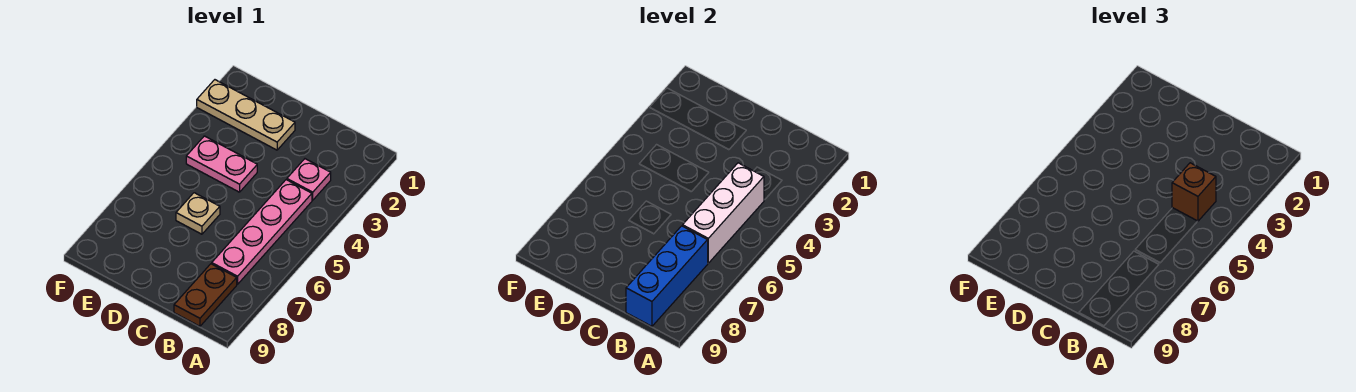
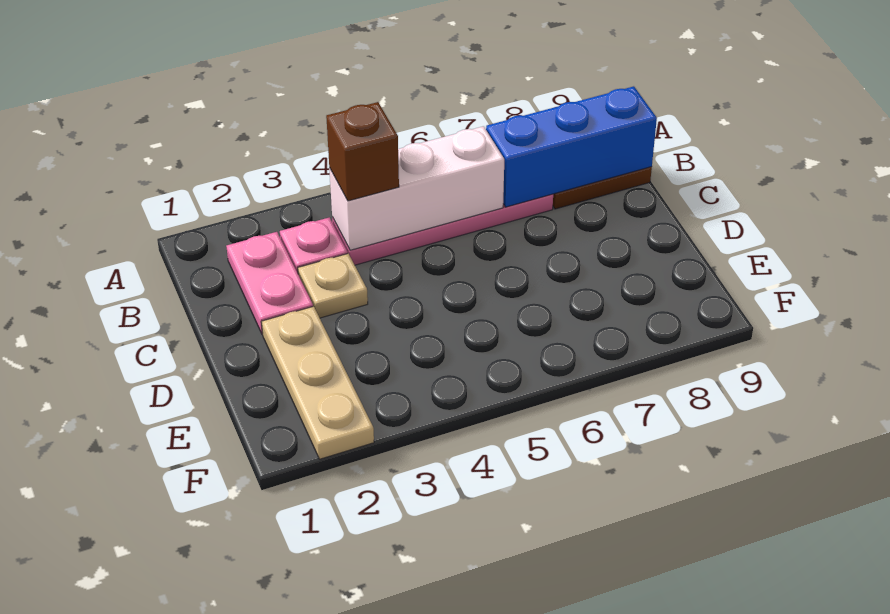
pink 1x2 plate [186,136,257,192] -> pink 1x2 plate moved to [226,232,313,335]
tan 1x1 plate [176,193,220,234] -> tan 1x1 plate moved to [298,254,368,318]

